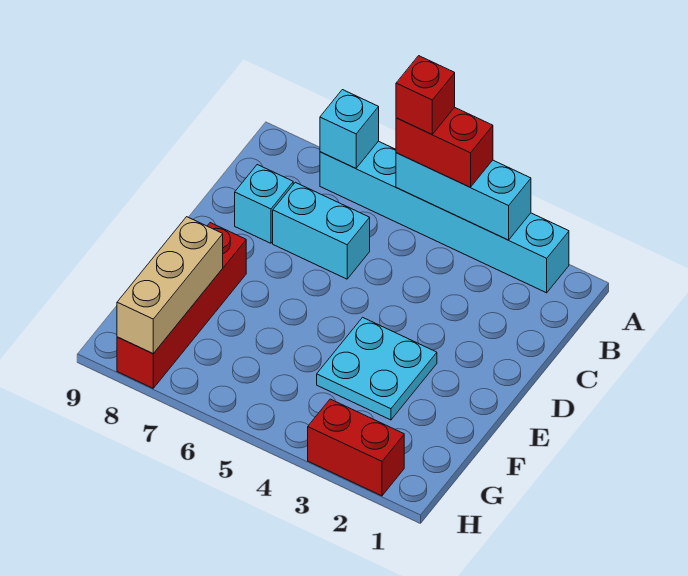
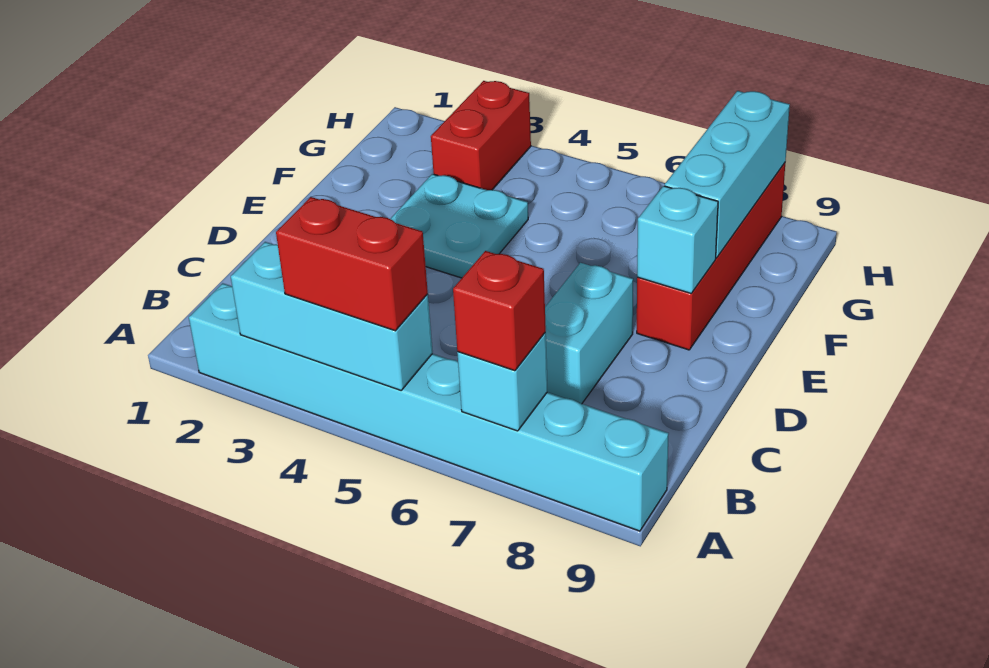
cyan 1x6 brick [320,141,569,293] -> cyan 1x8 brick [189,283,669,531]
red 1x1 brick [396,56,455,134] -> red 1x1 brick moved to [453,251,546,371]
cyan 1x2 brick [273,182,370,279] -> cyan 1x2 brick turned to [545,263,633,404]
cyan 1x1 brick [235,165,293,243] -> cyan 1x1 brick moved to [637,186,718,293]
tan 1x3 brick [117,217,223,354] -> cyan 1x3 brick [665,91,790,258]
red 1x2 brick [308,399,404,496] -> red 1x2 brick turned to [431,81,531,190]

